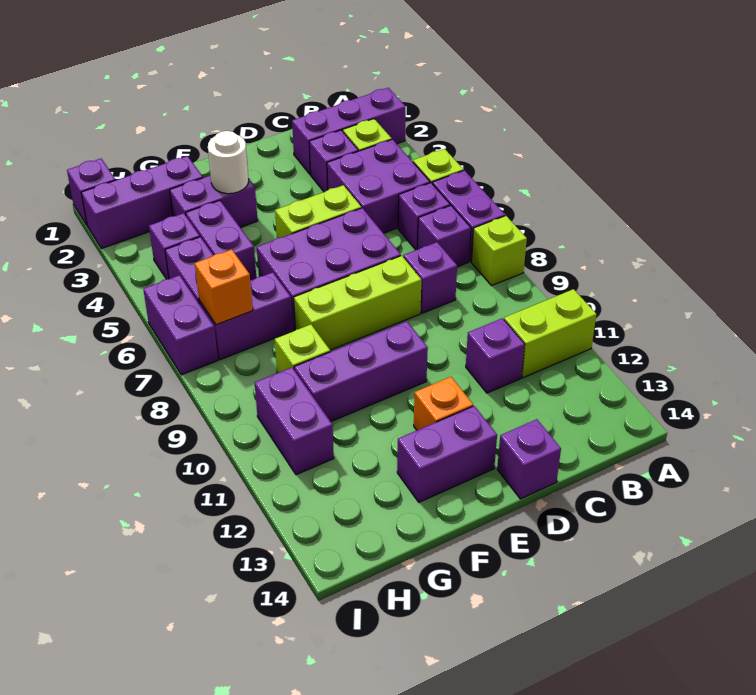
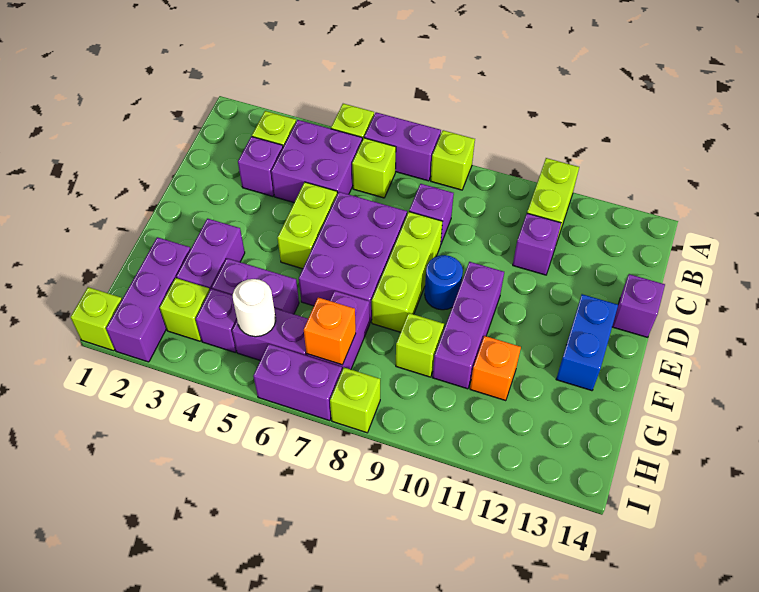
purple 1x3 brick [292,88,406,174] -> none
purple 1x1 brick [398,183,450,250] -> lime 1x1 brick [352,138,396,198]
purple 1x1 brick [418,205,471,267] -> none
none -> blue 1x1 round brick [425,255,463,310]
orange 1x1 brick [414,377,473,430] -> orange 1x1 brick moved to [470,336,521,401]
purple 1x2 brick [397,406,497,502] -> blue 1x2 brick [556,294,618,391]
white 1x1 round brick [208,131,249,194] -> white 1x1 round brick moved to [233,279,276,337]
none -> lime 1x1 brick [160,278,210,341]
purple 1x2 brick [255,367,334,475] -> none
purple 1x1 brick [67,159,115,225] -> lime 1x1 brick [71,287,122,351]
none -> lime 1x1 brick [330,368,380,433]

